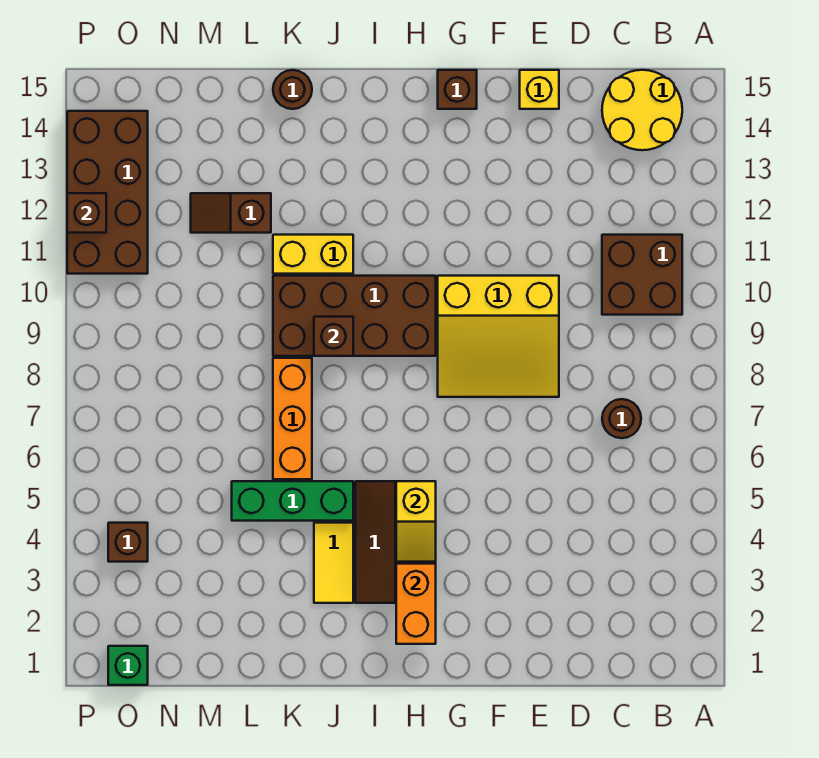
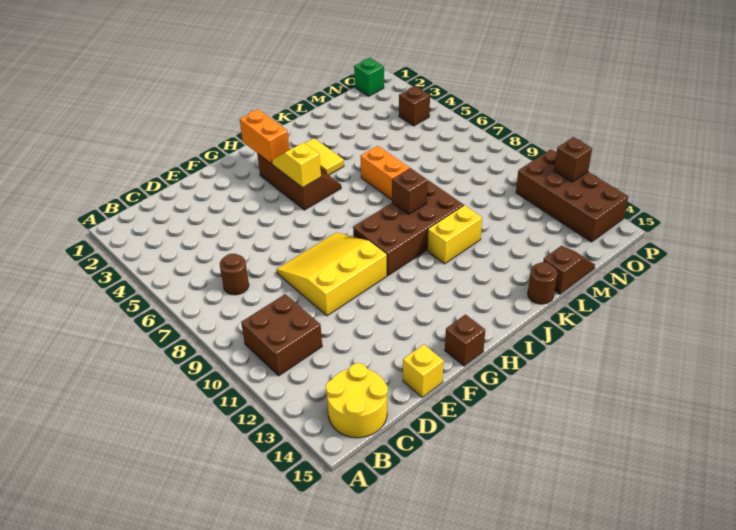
green 1x3 brick [232,481,353,521] -> none
brown 1x2 slope [191,193,271,233] -> brown 1x2 slope moved to [543,246,595,294]

